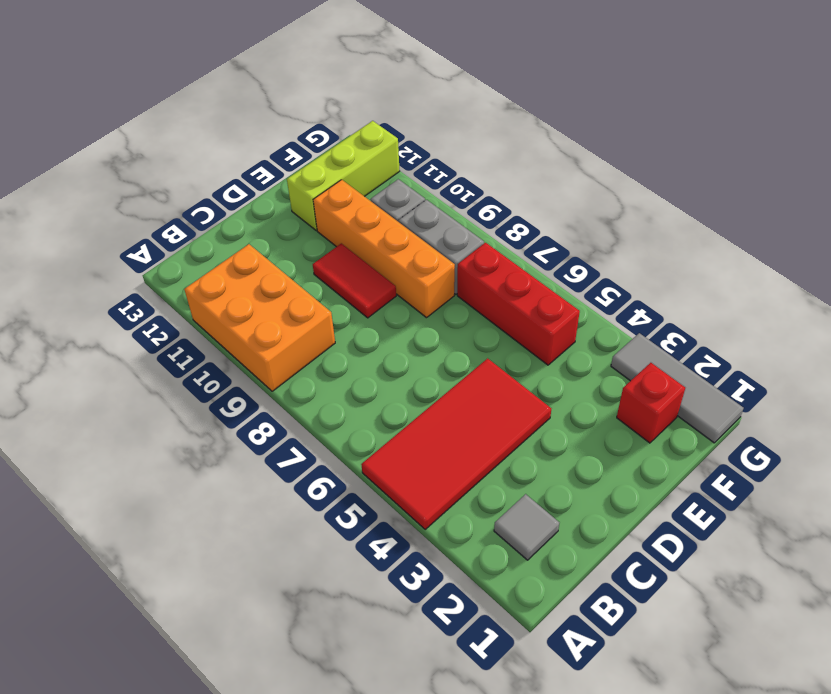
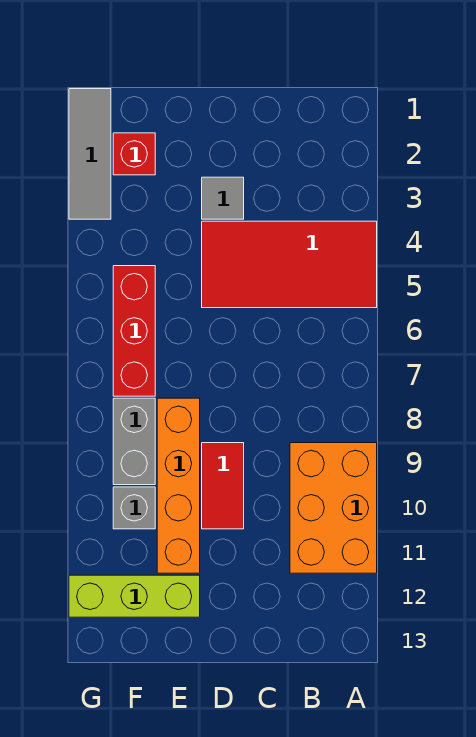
grey 1x1 tile [494,494,560,560] -> grey 1x1 tile moved to [202,177,244,219]

